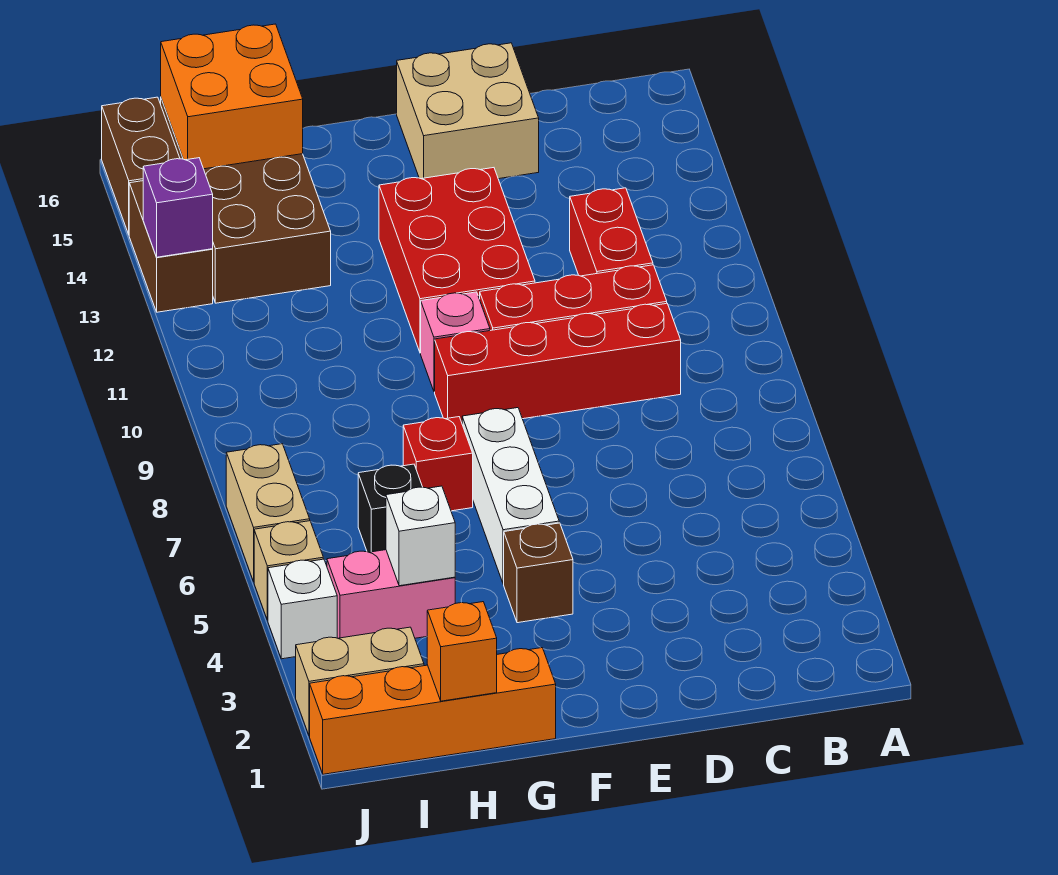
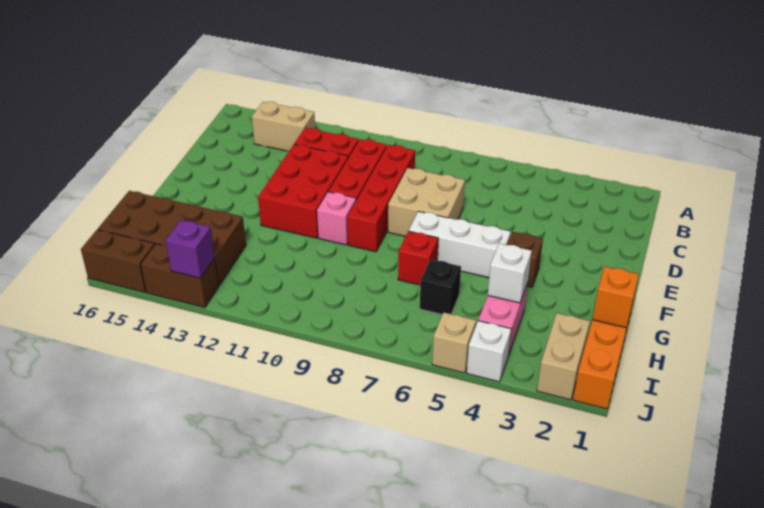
tan 2x2 brick [397,43,539,179] -> tan 2x2 brick moved to [388,168,465,236]
red 2x3 brick [379,168,535,353] -> red 2x3 brick turned to [258,144,348,238]
orange 2x2 brick [161,24,303,169] -> none
tan 1x2 brick [226,444,310,582] -> tan 1x2 brick moved to [252,102,315,151]

